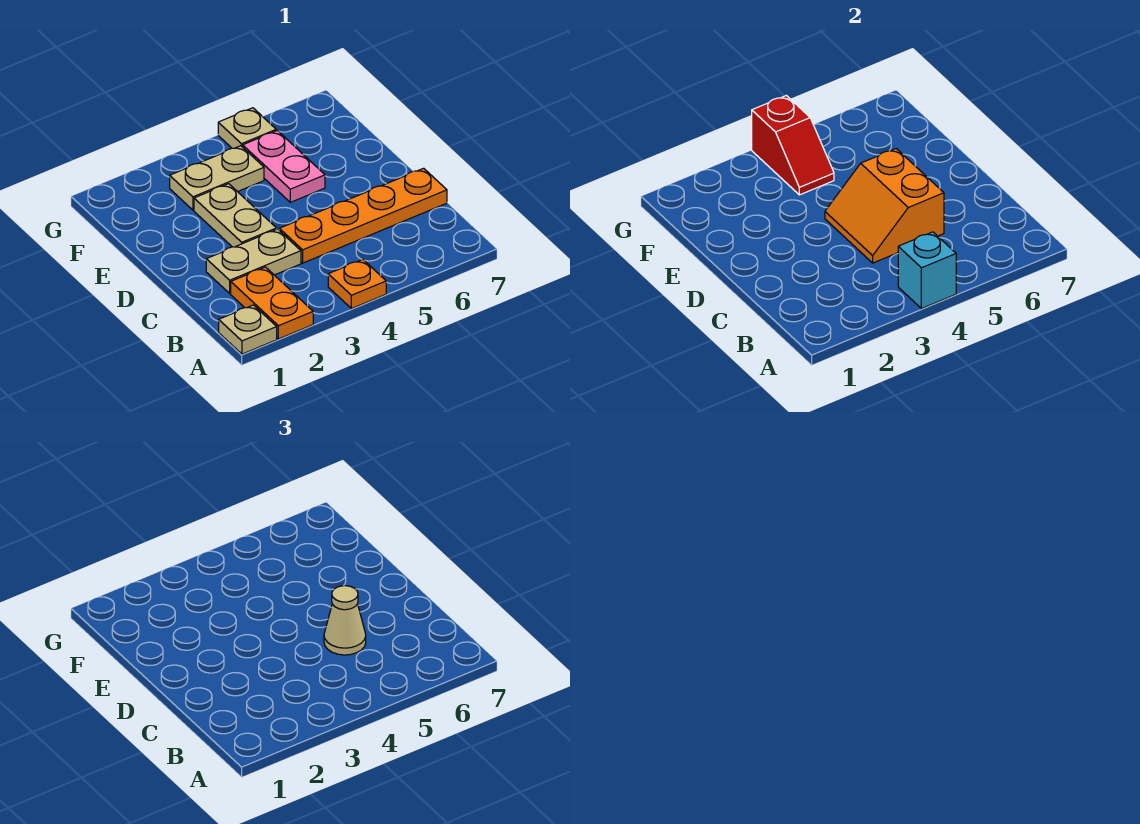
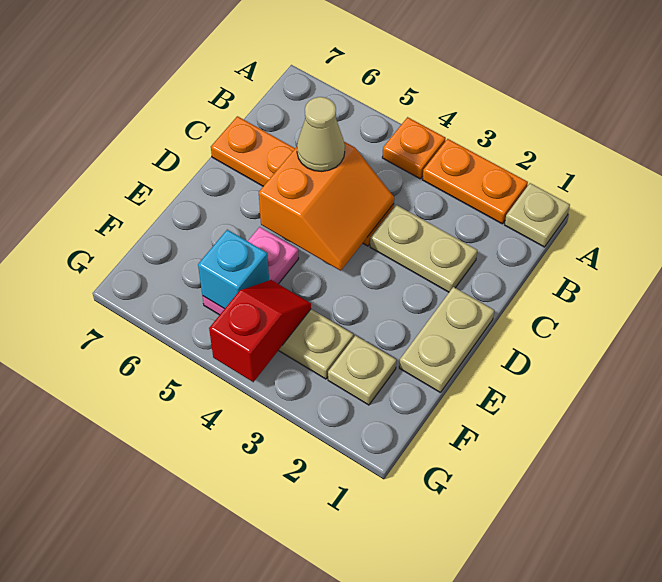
orange 1x2 plate [231,267,313,339] -> orange 1x2 plate turned to [422,139,528,224]
cyan 1x1 brick [898,232,956,309] -> cyan 1x1 brick moved to [198,230,269,309]
tan 1x2 plate [194,184,276,247] -> tan 1x2 plate moved to [399,287,494,393]
tan 1x1 plate [218,108,276,148] -> tan 1x1 plate moved to [328,336,396,405]

